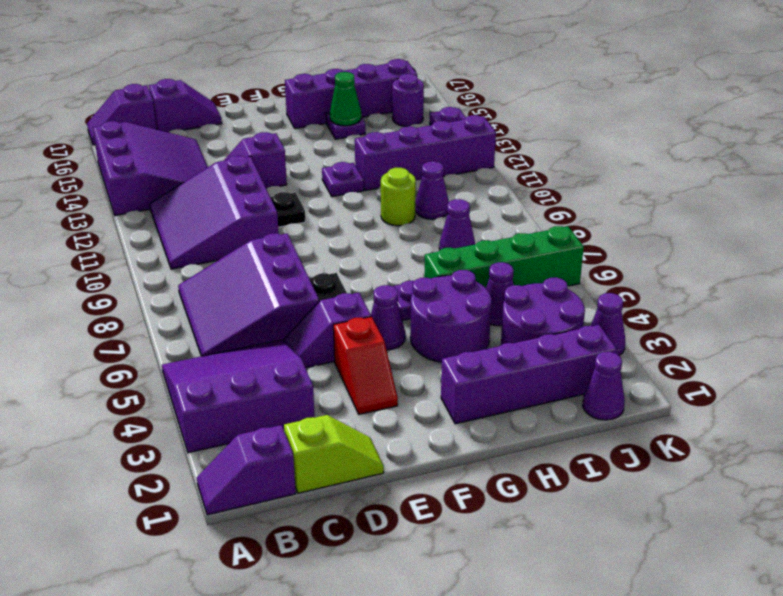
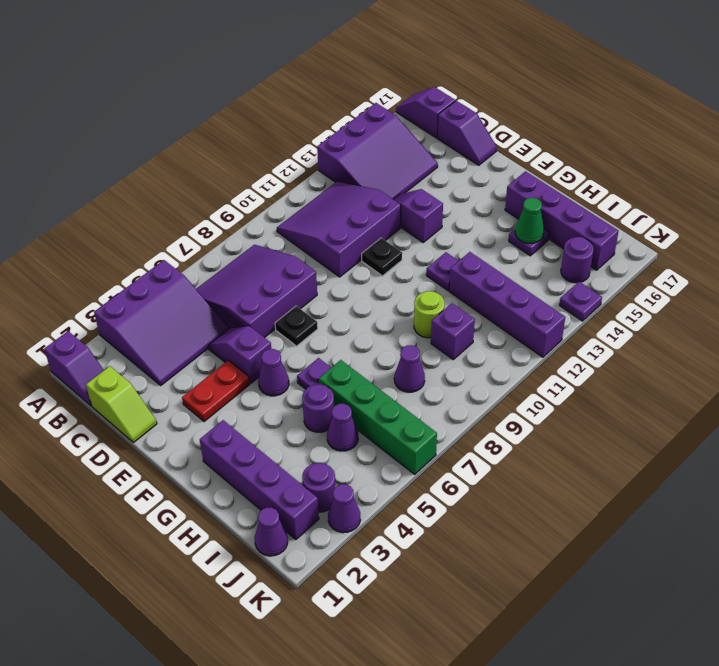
purple 1x2 slope [197,425,296,515] -> purple 1x2 slope turned to [44,331,104,406]
purple 3x3 slope [162,340,315,453] -> purple 3x3 slope turned to [94,260,229,385]
red 1x2 slope [333,317,398,414] -> red 1x2 plate [182,360,250,422]
purple 2x2 round brick [410,270,491,362] -> purple 1x1 round brick [302,384,334,432]
purple 2x2 round brick [501,277,585,345] -> purple 1x1 round brick [302,463,335,512]
purple 1x1 cone [415,161,449,219] -> purple 1x1 brick [431,303,475,359]

